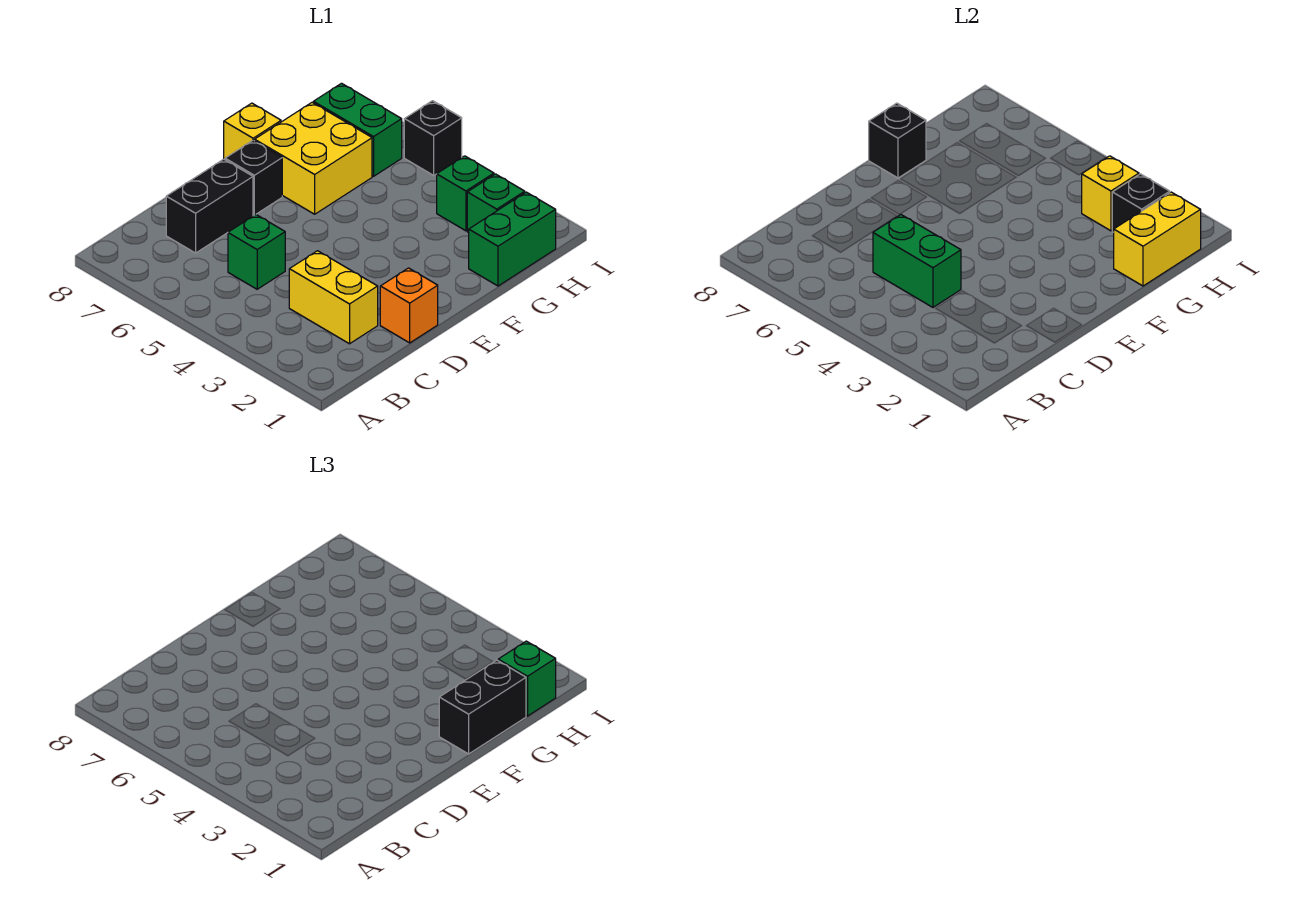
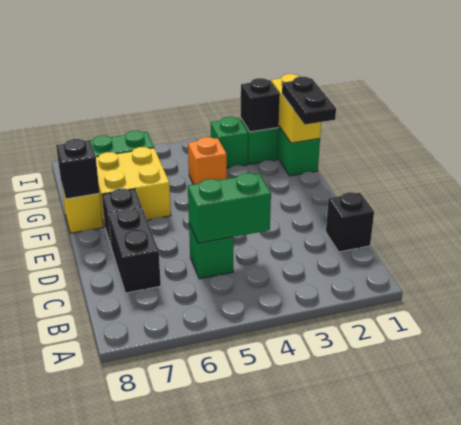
yellow 1x2 brick [289,251,378,344] -> none
orange 1x1 brick [380,268,438,343] -> orange 1x1 brick moved to [188,137,227,184]
black 1x2 brick [439,660,526,754] -> black 1x2 plate [282,77,336,124]
green 1x1 brick [498,641,556,716] -> none
yellow 1x1 brick [1082,156,1139,231] -> none
black 1x1 brick [404,101,462,175] -> black 1x1 brick moved to [326,192,374,252]

